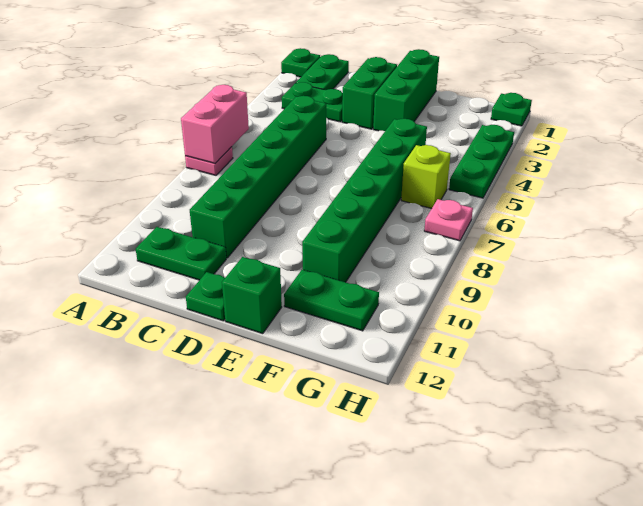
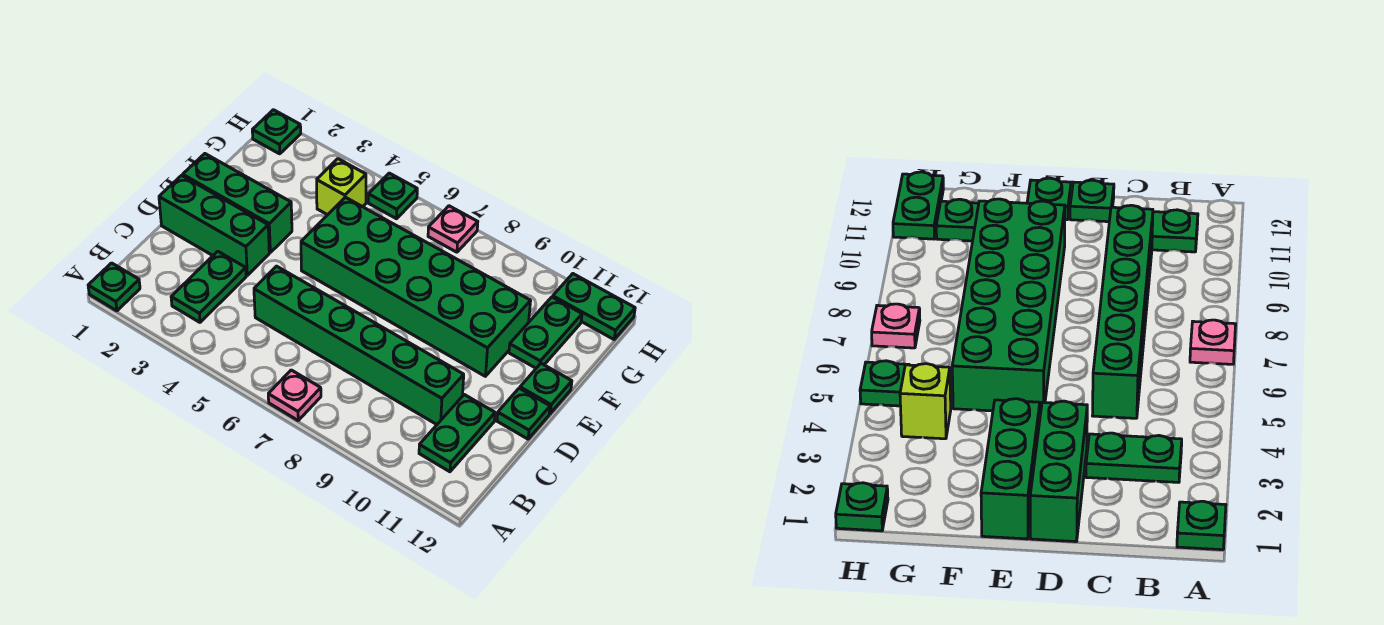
pink 1x2 brick [181,85,249,163] -> none
green 1x2 plate [296,54,349,90] -> green 1x2 plate moved to [553,274,635,339]
green 1x2 brick [342,57,397,129] -> green 1x3 brick [159,175,269,275]
green 1x1 brick [222,257,282,334] -> green 1x1 plate [520,363,572,414]
green 1x6 brick [302,119,427,282] -> green 2x6 brick [301,197,531,376]
lime 1x1 brick [401,145,451,209] -> lime 1x1 brick moved to [317,159,366,215]
green 1x3 plate [449,125,514,198] -> green 1x1 plate [368,173,417,219]

